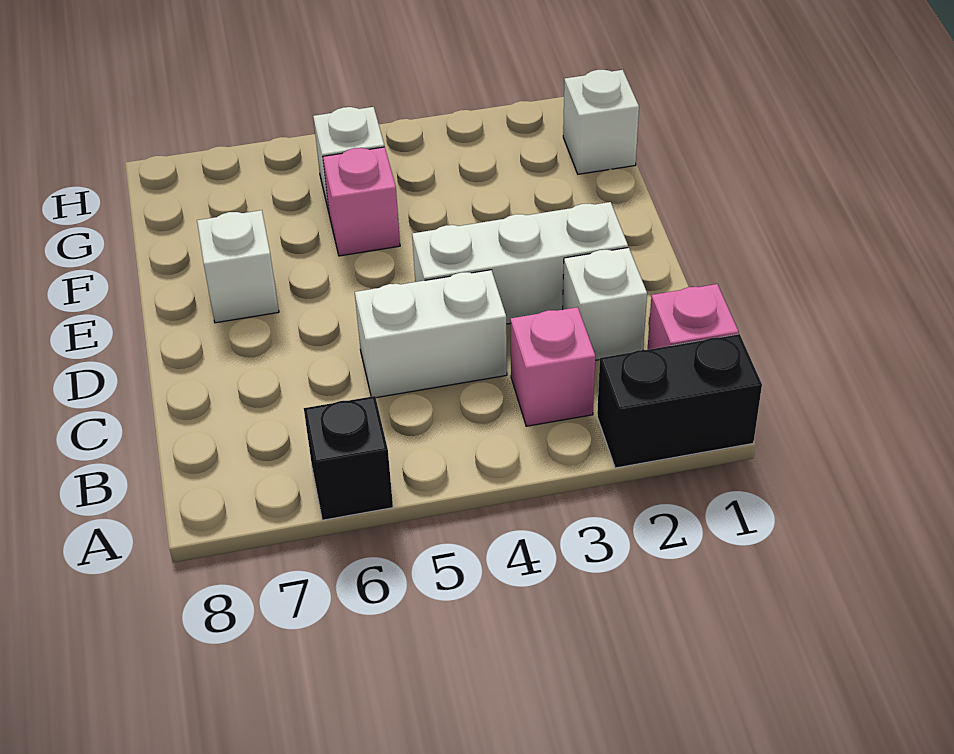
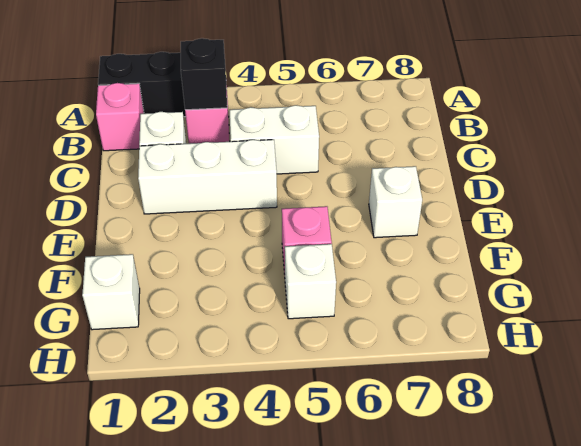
black 1x1 brick [304,396,393,520] -> black 1x1 brick moved to [181,38,227,110]

